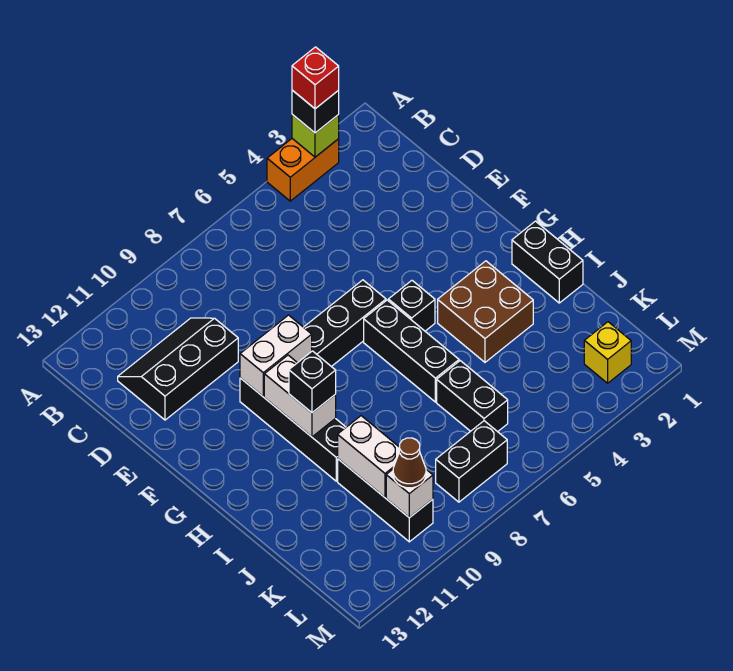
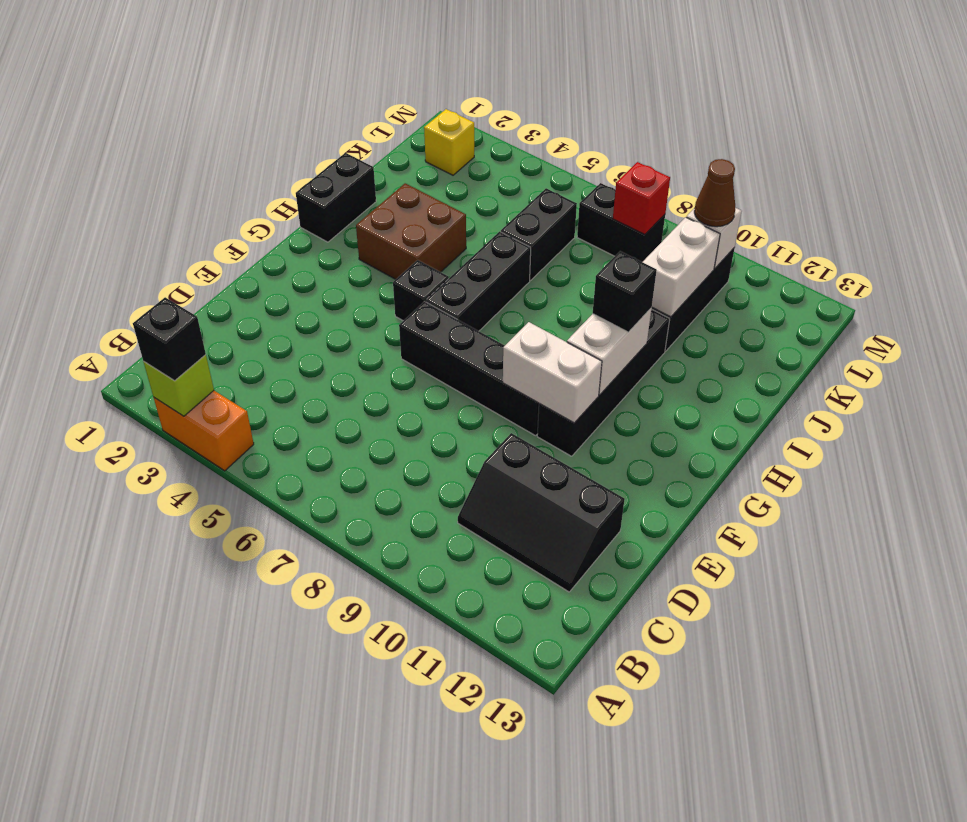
red 1x1 brick [292,47,339,109] -> red 1x1 brick moved to [613,162,670,235]

